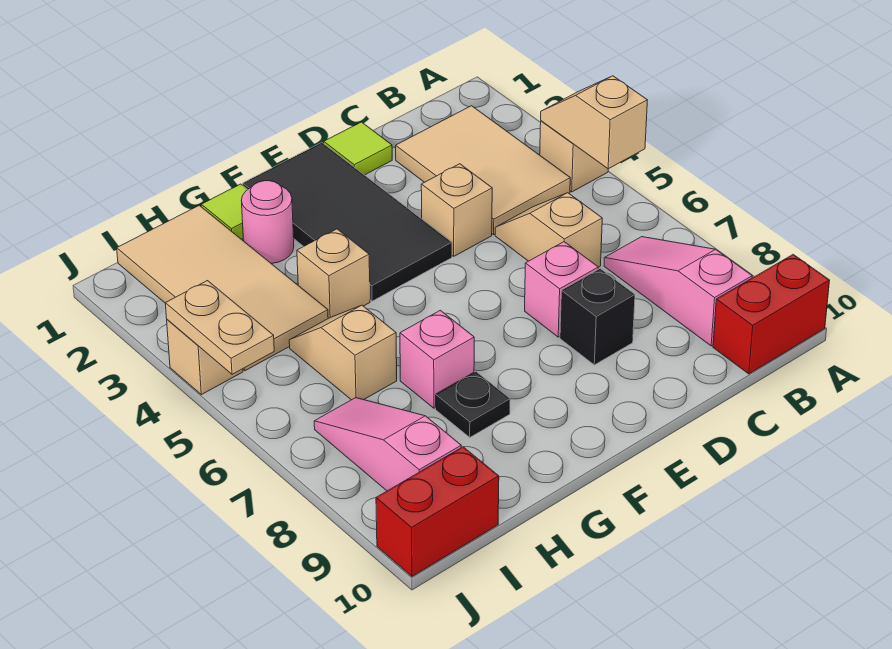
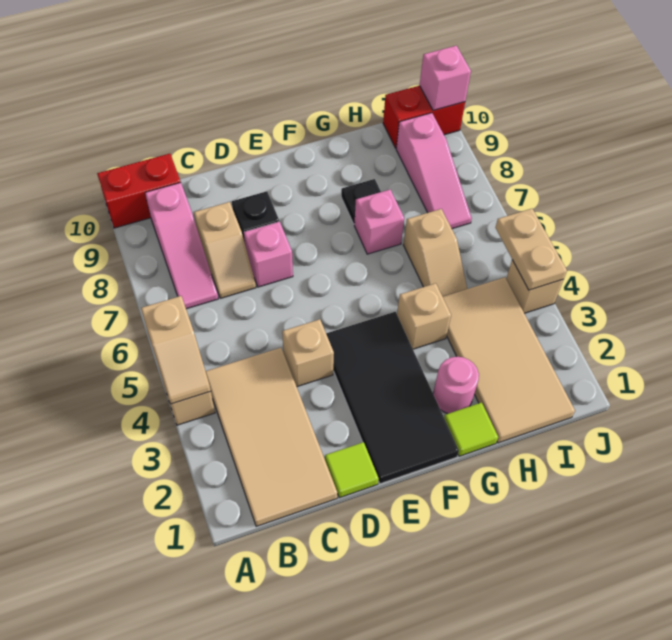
tan 2x3 tile [396,106,570,234] -> tan 2x4 tile [205,348,337,527]
tan 1x2 slope [495,193,602,267] -> tan 1x2 slope moved to [194,202,256,298]
none -> pink 1x1 brick [420,46,471,111]

